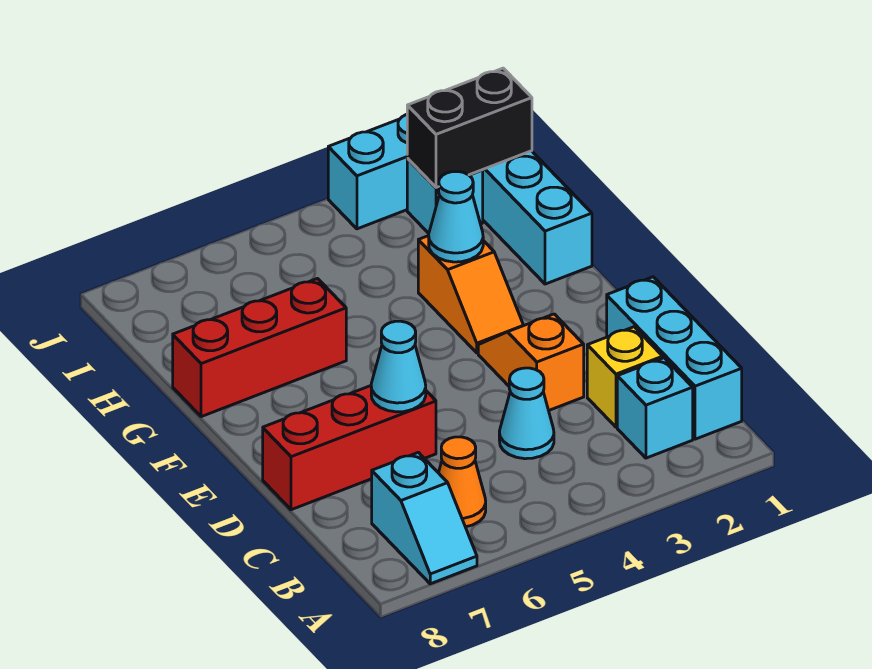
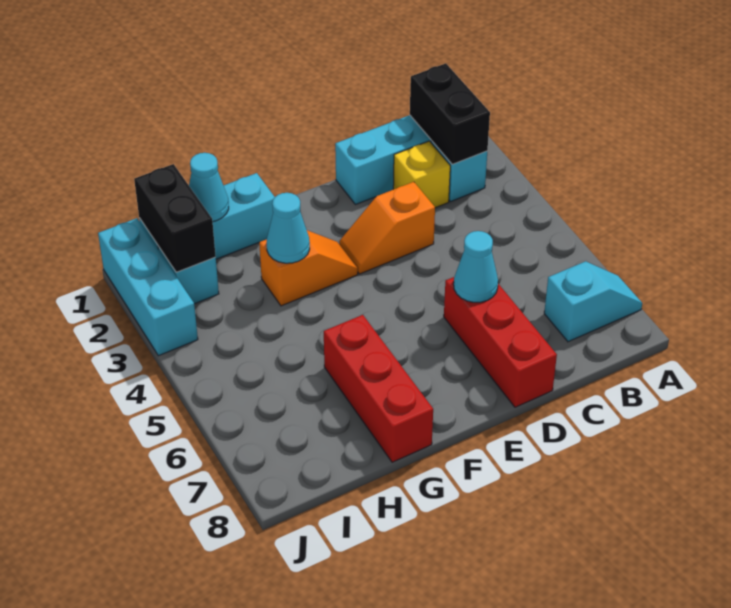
none -> black 1x2 brick [410,63,490,164]
orange 1x1 cone [439,437,486,527] -> none
cyan 1x1 cone [499,368,554,459] -> cyan 1x1 cone moved to [189,153,229,221]

